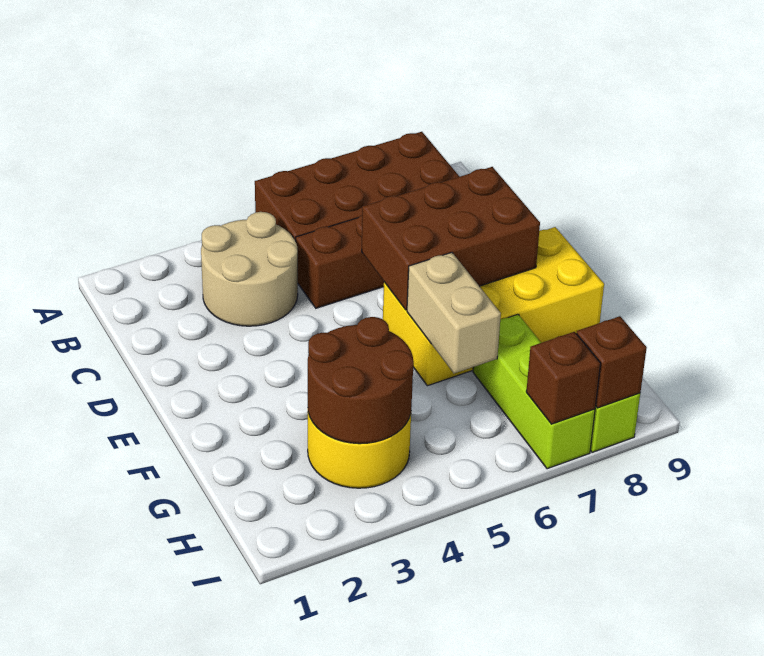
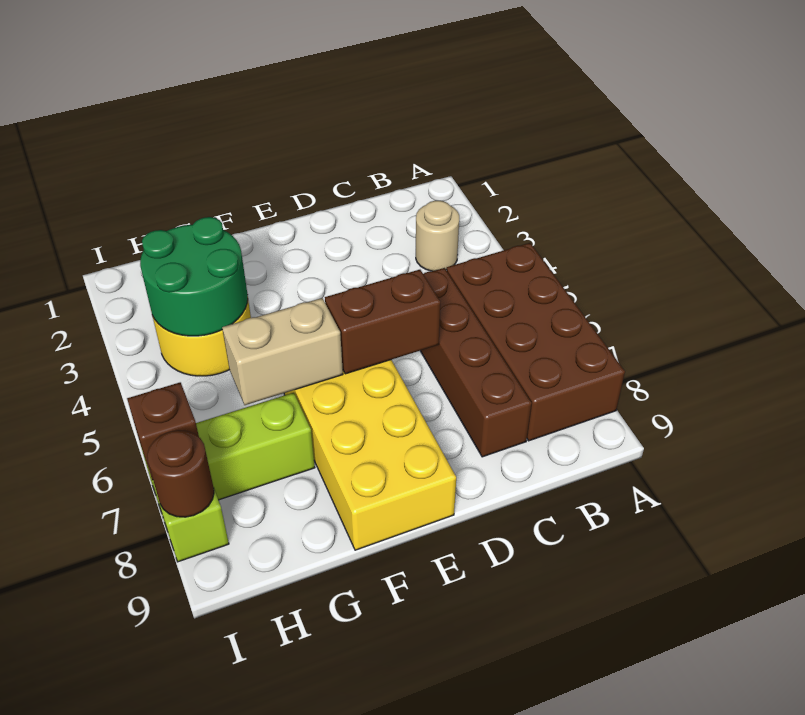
tan 2x2 round brick [201,212,298,326] -> tan 1x1 round brick [416,201,459,271]
brown 2x3 brick [362,167,540,310] -> brown 1x2 brick [325,270,440,374]
brown 2x2 round brick [308,317,414,444] -> green 2x2 round brick [140,217,248,336]
brown 1x1 brick [576,316,647,408] -> brown 1x1 round brick [147,430,214,517]

